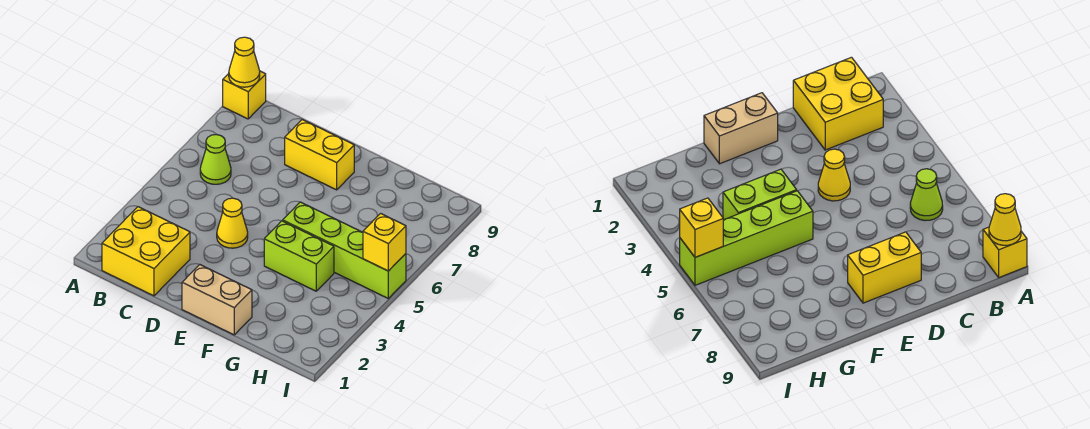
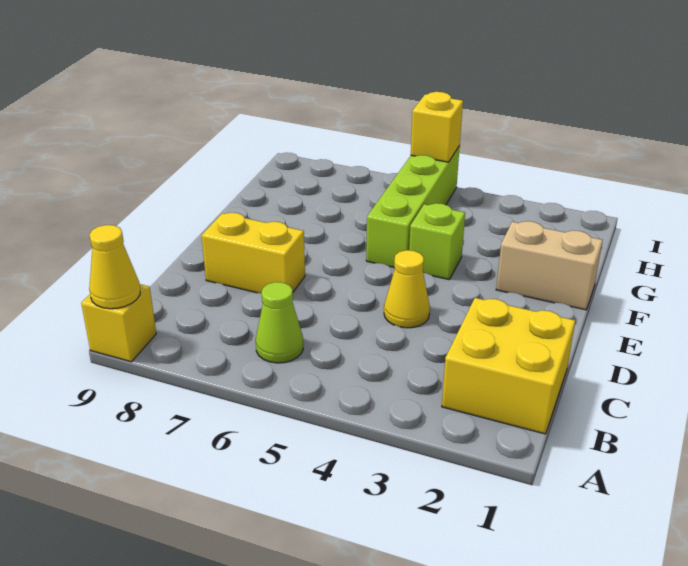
yellow 1x2 brick [285,120,354,190] -> yellow 1x2 brick turned to [202,213,305,293]
tan 1x2 brick [182,265,252,335] -> tan 1x2 brick turned to [496,221,603,310]
lime 1x2 brick [264,221,334,291] -> lime 1x1 brick [409,203,465,280]

